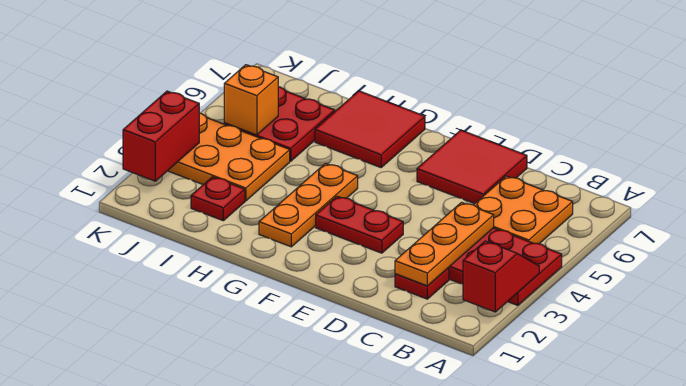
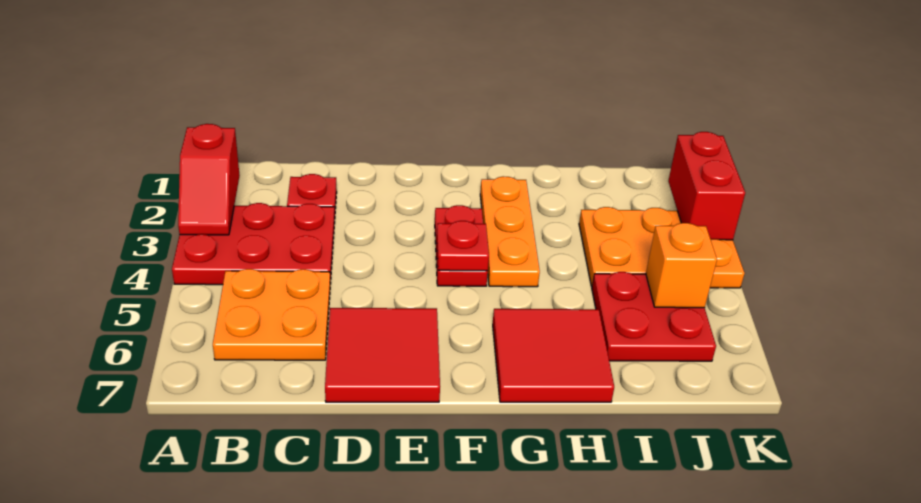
orange 1x3 plate [395,202,494,286] -> none
red 1x2 plate [316,196,403,253] -> red 1x2 plate turned to [435,205,488,286]
red 1x1 plate [191,177,245,221] -> red 1x1 plate moved to [437,221,489,271]

